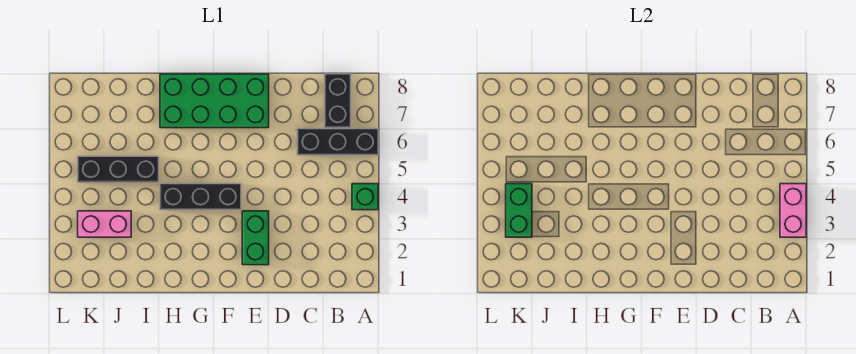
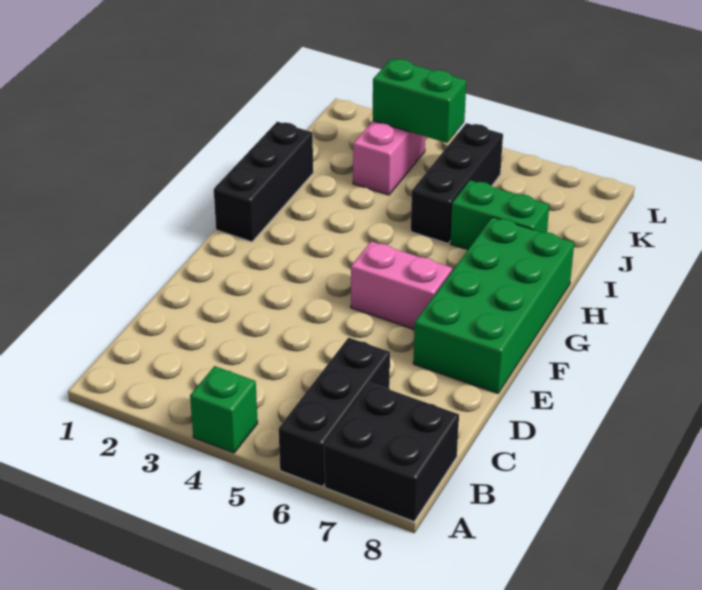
pink 1x2 brick [780,184,806,237] -> pink 1x2 brick moved to [351,242,452,329]
black 1x2 brick [325,74,351,128] -> black 2x2 brick [324,383,459,521]
green 1x2 brick [242,211,269,265] -> green 1x2 brick moved to [450,180,549,250]
black 1x3 brick [160,184,241,210] -> black 1x3 brick moved to [214,122,313,242]

